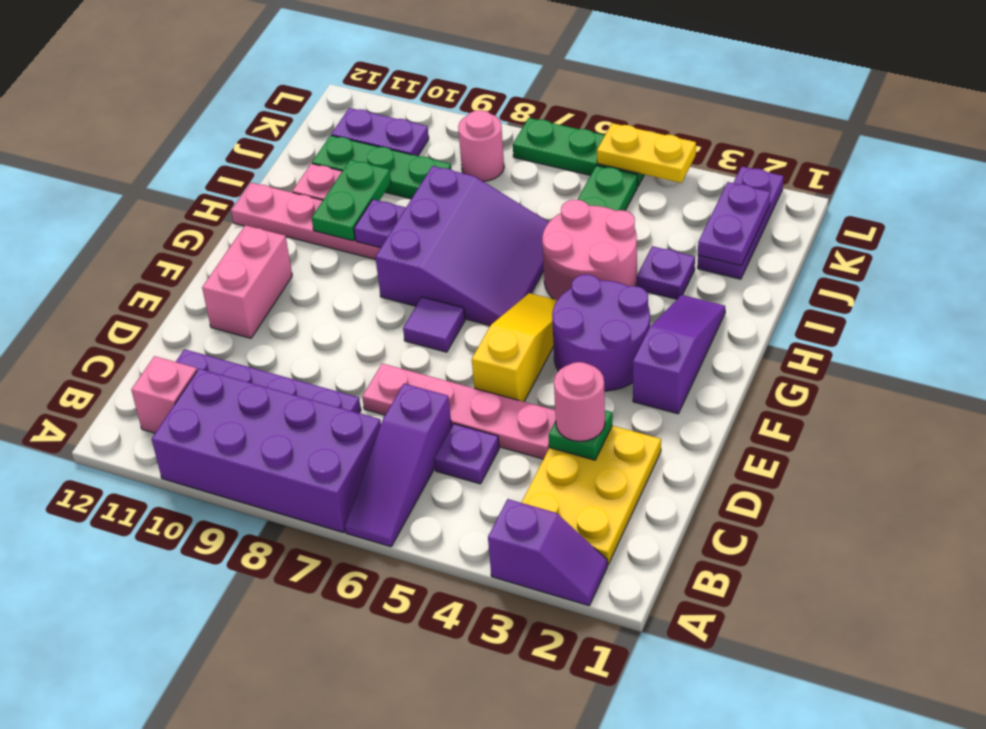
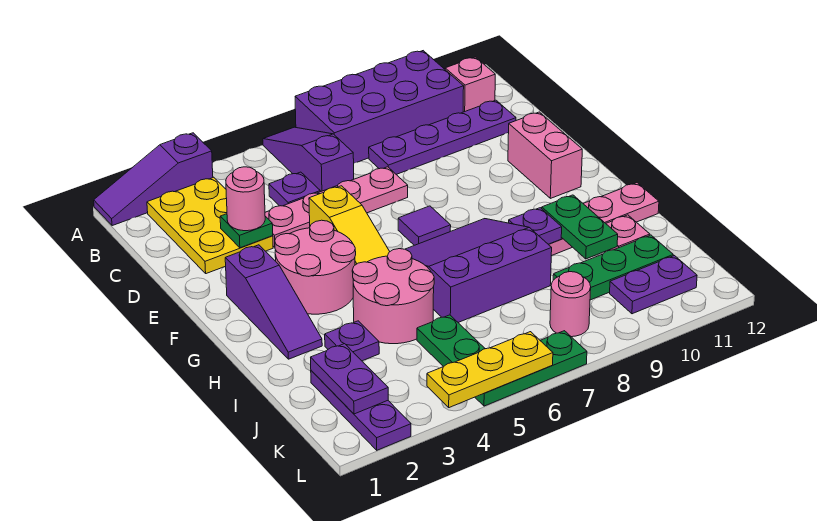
purple 1x2 slope [488,499,607,606] -> purple 1x3 slope [94,133,213,226]
purple 2x2 round brick [552,274,650,391] -> pink 2x2 round brick [275,220,356,314]
purple 3x3 slope [375,166,549,325] -> purple 3x3 slope turned to [406,219,552,322]
yellow 1x2 plate [597,123,696,183] -> yellow 1x3 plate [427,332,553,408]

